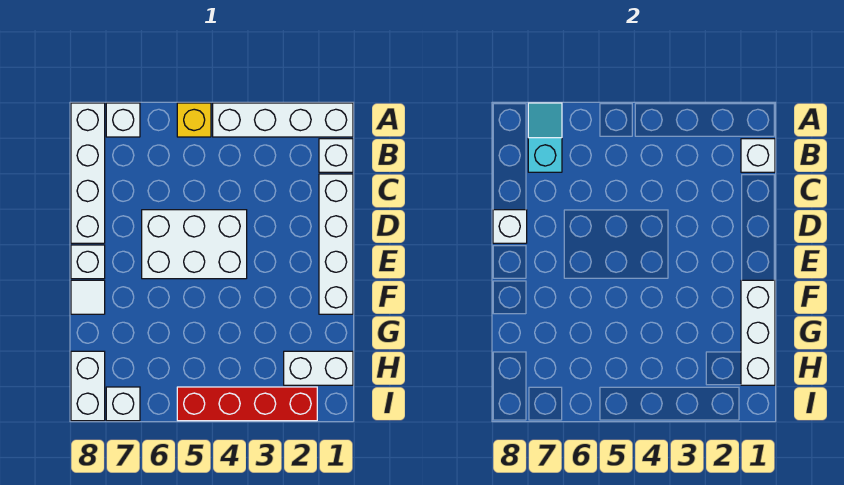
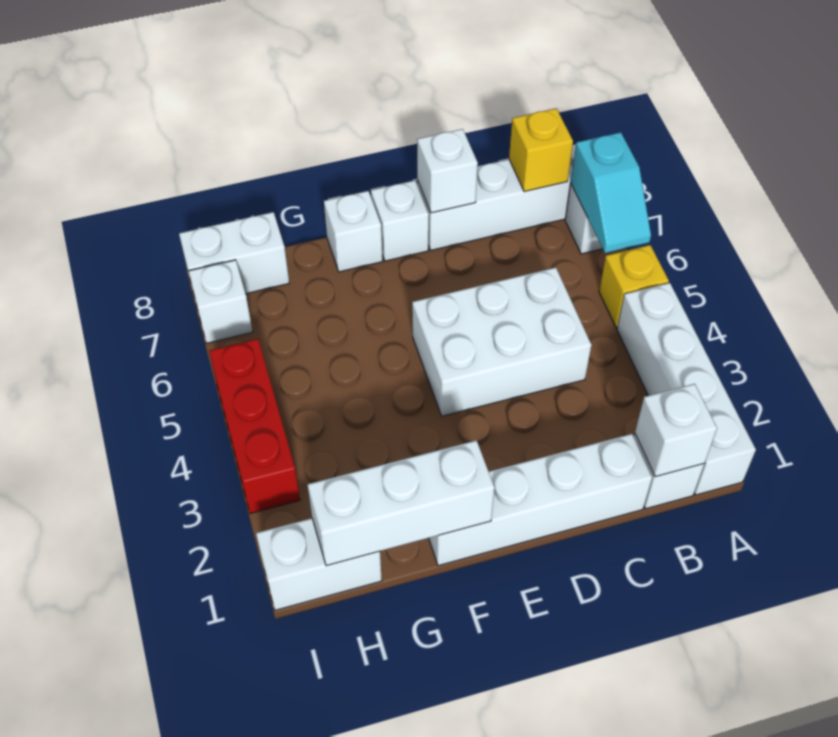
cyan 1x2 slope [528,103,562,172] -> cyan 1x2 slope turned to [571,132,651,253]
none -> yellow 1x1 brick [509,108,573,192]
white 2x3 brick [142,210,247,279] -> white 2x3 brick turned to [412,268,591,416]
white 1x1 tile [71,280,105,314] -> white 1x1 brick [324,191,383,272]
white 1x2 brick [284,351,353,385] -> white 1x2 brick turned to [256,518,382,610]
red 1x4 brick [177,387,317,421] -> red 1x3 brick [209,339,300,513]

